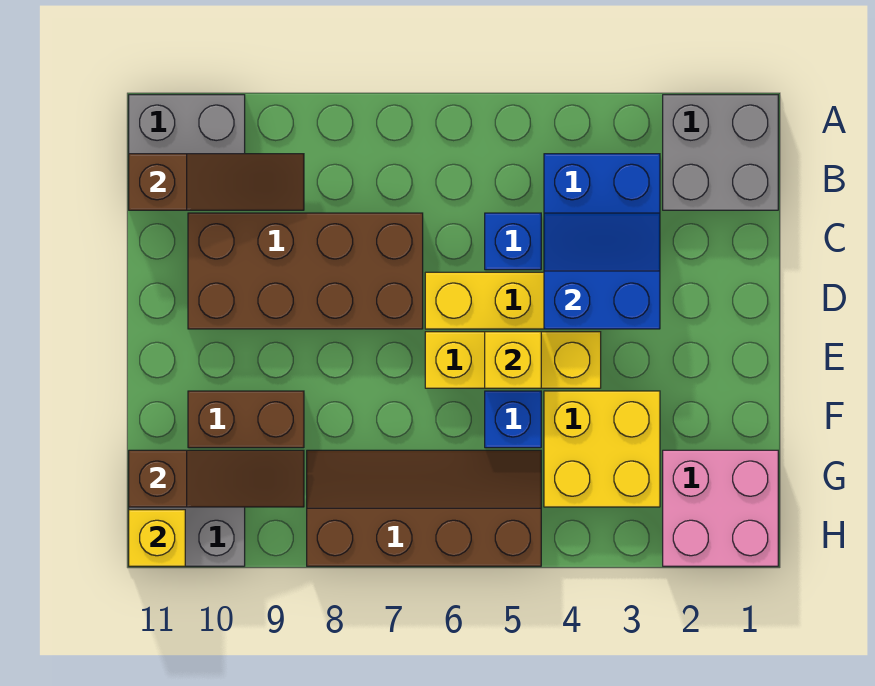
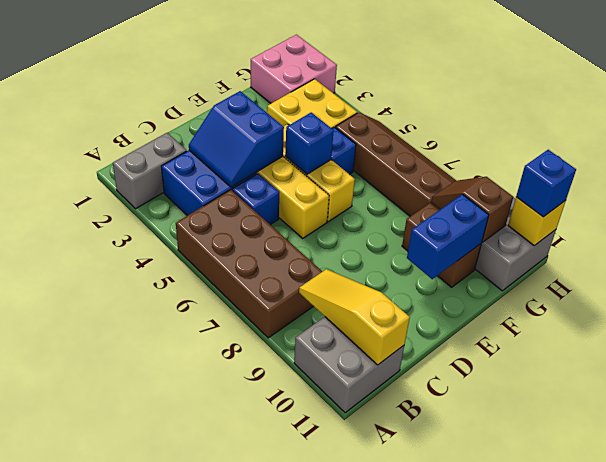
grey 2x2 brick [663,95,778,210] -> grey 1x2 brick [113,133,187,209]
brown 1x3 slope [129,154,304,210] -> yellow 1x3 slope [299,269,410,365]
brown 2x4 brick [188,213,423,329] -> brown 2x4 brick moved to [176,190,322,338]
yellow 1x1 brick [485,332,541,388] -> blue 1x1 brick [285,112,334,174]
none -> blue 1x2 brick [407,194,489,279]
brown 2x4 slope [307,450,541,566] -> brown 2x4 slope turned to [335,113,456,216]
brown 1x3 slope [129,450,304,507] -> brown 1x2 slope [431,177,513,242]
none -> blue 1x1 brick [516,150,576,217]

